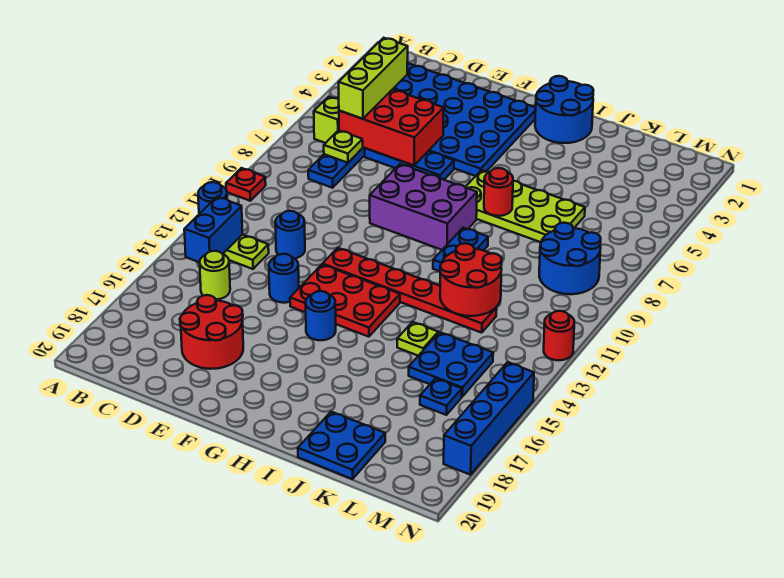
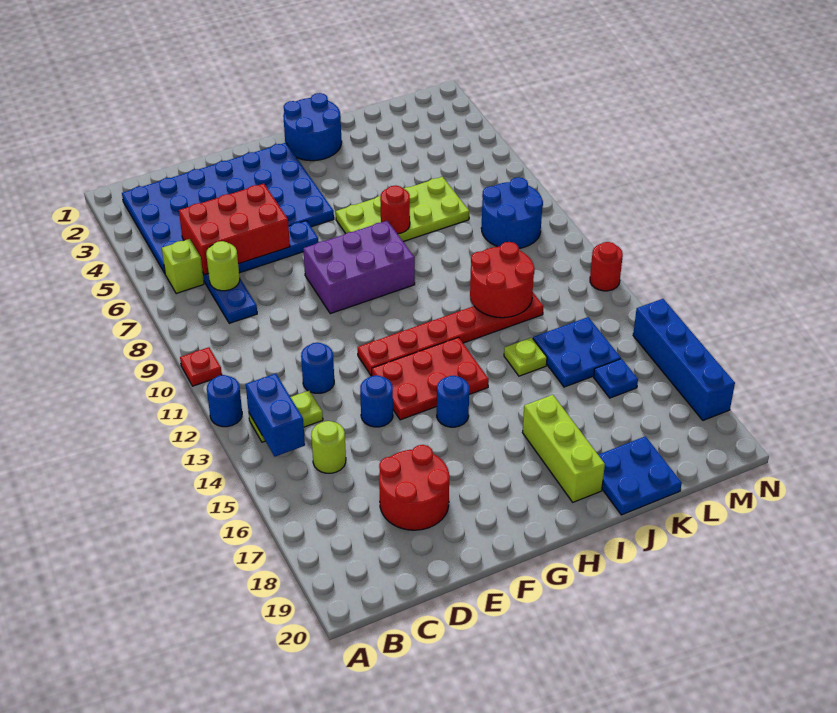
lime 1x3 brick [339,38,408,119] -> lime 1x3 brick moved to [523,395,605,502]
lime 1x1 plate [324,130,363,163] -> lime 1x1 round brick [206,241,240,291]
blue 1x2 plate [433,228,488,271] -> none

